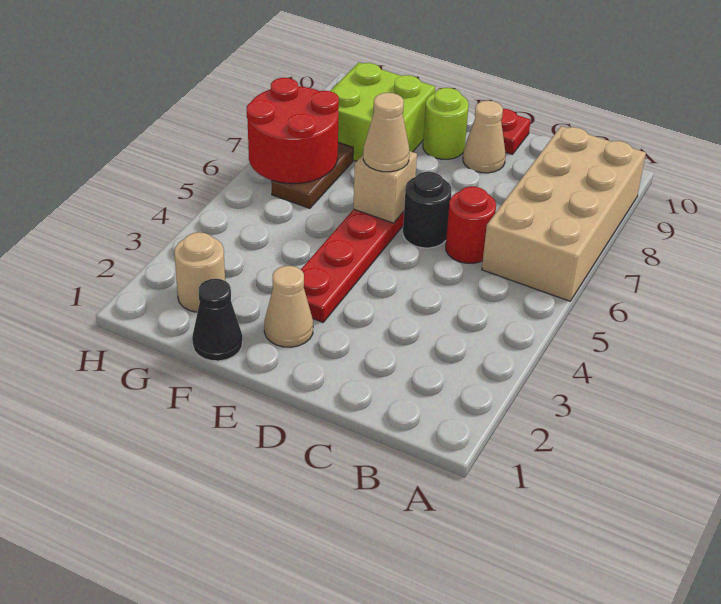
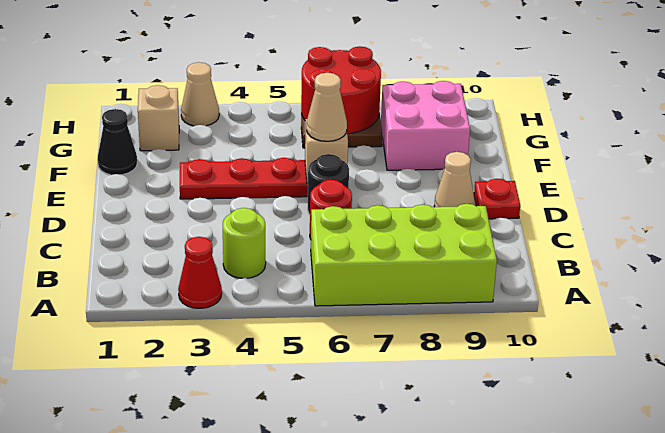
none -> red 1x1 cone [178,237,222,308]
tan 2x4 brick [482,126,646,301] -> lime 2x4 brick [311,204,497,306]
tan 1x1 cone [264,266,313,347] -> tan 1x1 cone moved to [181,62,219,126]
lime 1x1 round brick [423,88,469,159] -> lime 1x1 round brick moved to [223,208,266,278]
lime 2x2 brick [331,63,435,161] -> pink 2x2 brick [381,81,470,170]
tan 1x1 round brick [174,232,225,312] -> tan 1x1 brick [138,85,179,151]

